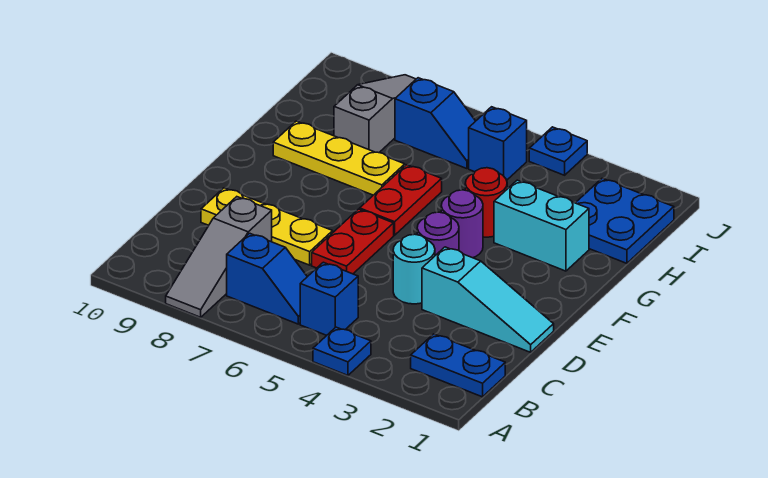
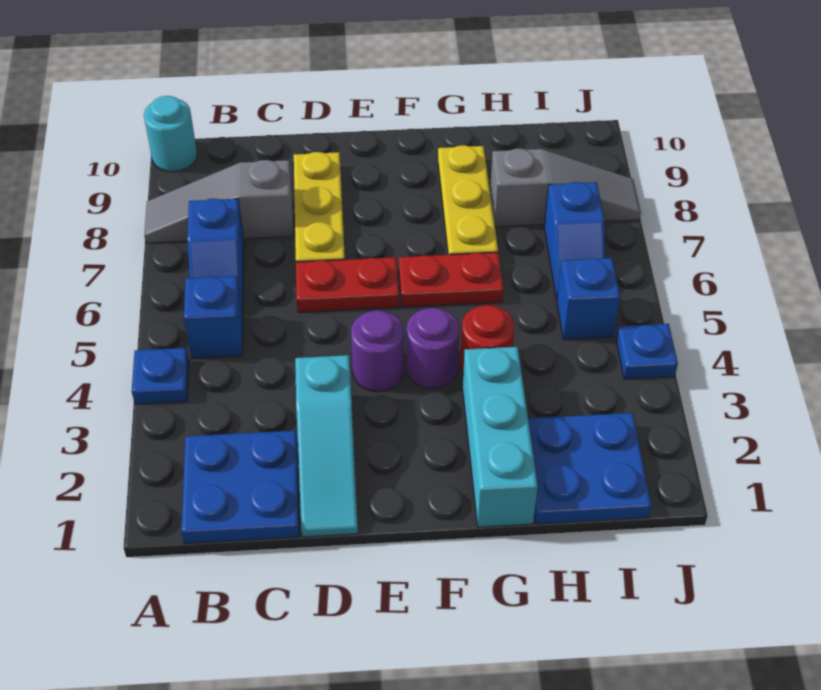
blue 1x2 plate [411,334,505,397] -> blue 2x2 plate [181,431,299,544]
cyan 1x1 round brick [393,234,435,304] -> cyan 1x1 round brick moved to [144,96,197,172]
cyan 1x2 brick [494,180,589,271] -> cyan 1x3 brick [463,347,538,527]

